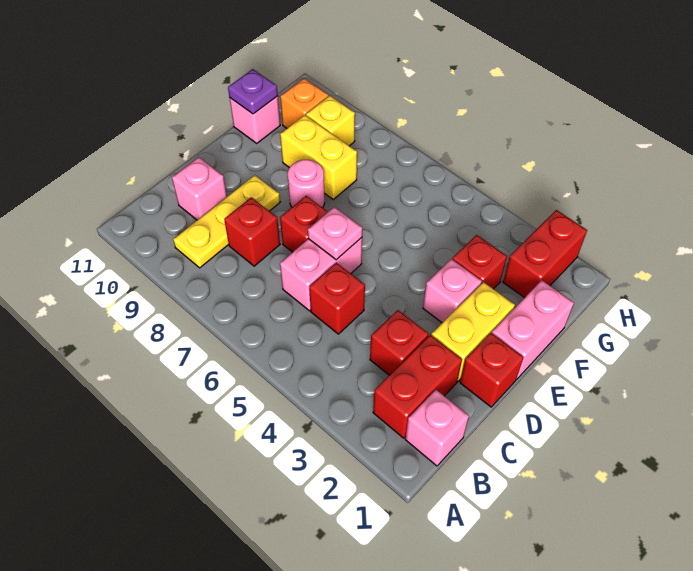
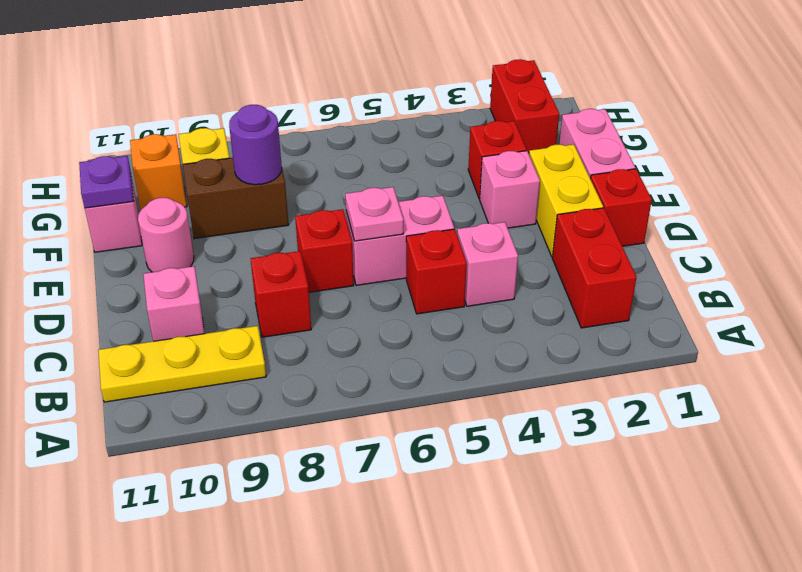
pink 1x1 brick [405,390,469,466] -> pink 1x1 brick moved to [457,222,518,306]
yellow 1x3 plate [173,175,280,268] -> yellow 1x3 plate turned to [98,326,266,402]
red 1x1 brick [370,310,429,375] -> none
pink 1x2 brick [280,238,362,311] -> pink 1x2 brick turned to [346,196,454,285]
pink 1x1 round brick [288,160,325,208] -> pink 1x1 round brick moved to [138,198,194,272]
yellow 1x2 brick [280,115,357,199] -> brown 1x2 brick [183,158,289,239]
none -> purple 1x1 round brick [229,105,282,185]

